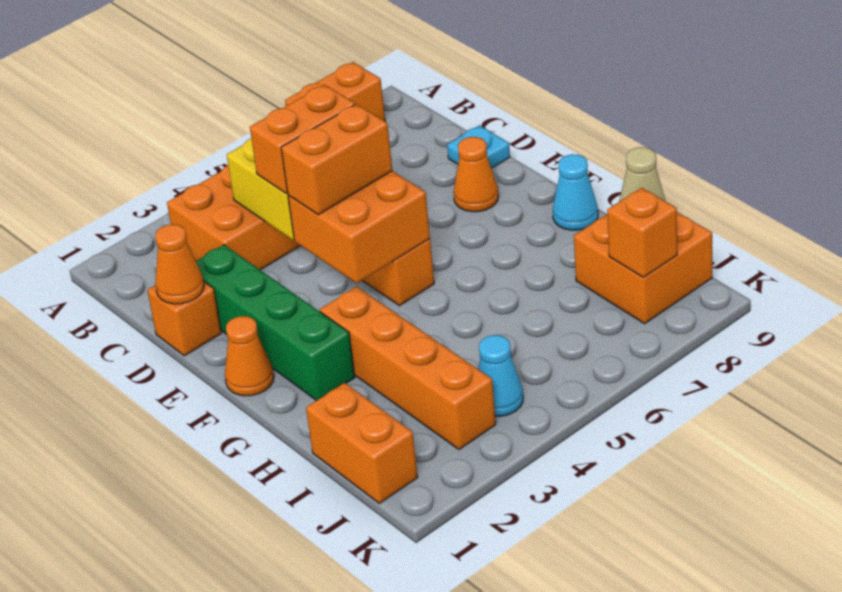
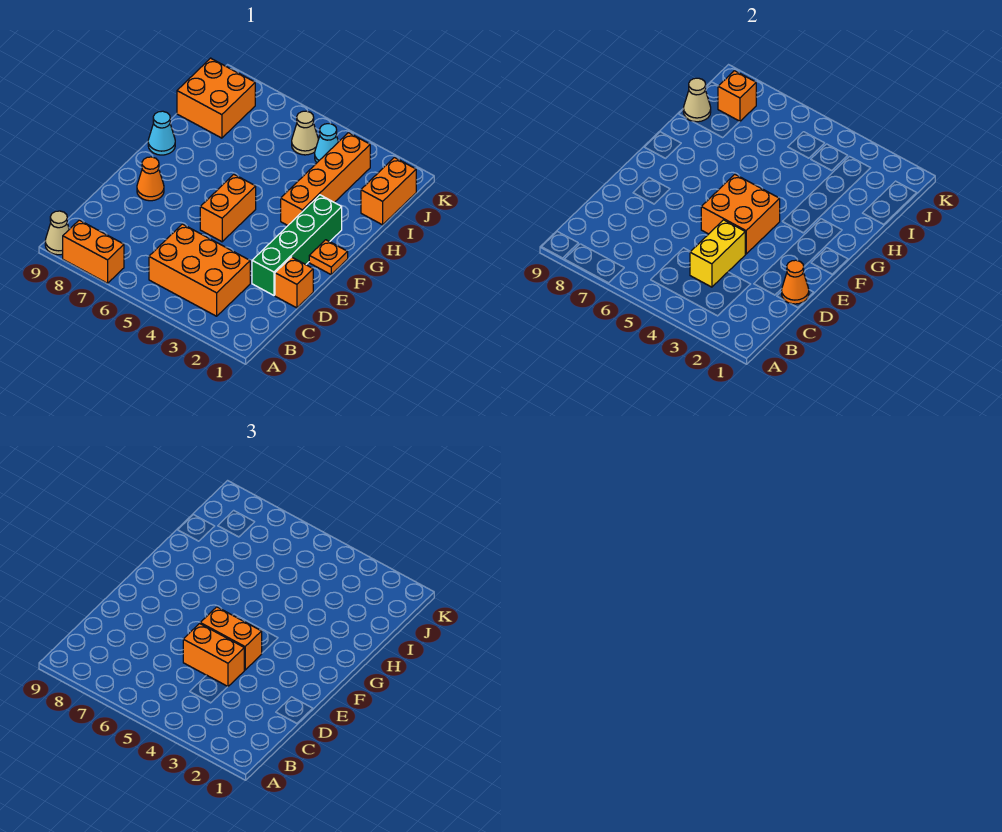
none -> tan 1x1 cone [45,211,69,255]
cyan 1x1 plate [447,125,510,168] -> none
orange 1x1 cone [225,316,274,396] -> orange 1x1 plate [309,240,348,274]
none -> tan 1x1 cone [292,111,318,155]

